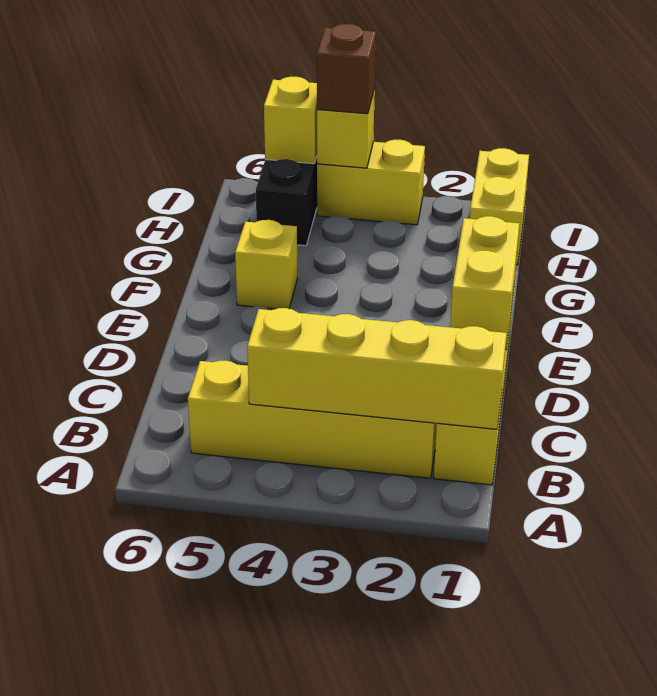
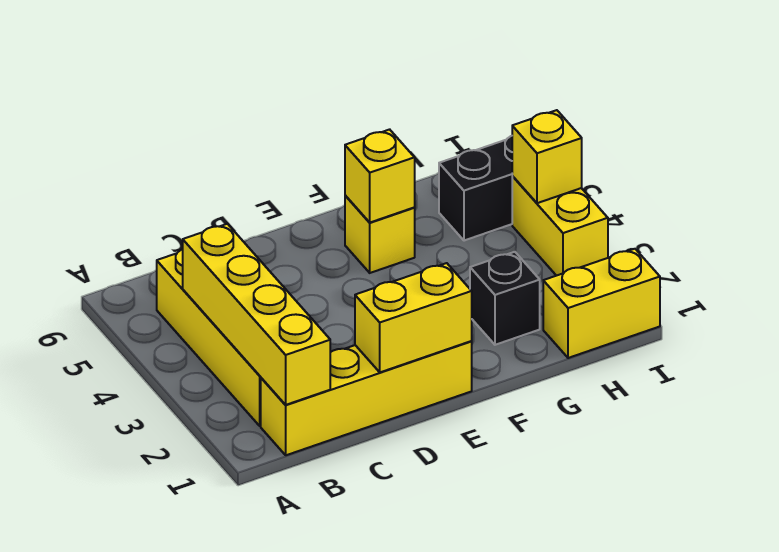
none -> black 1x1 brick [470,252,540,345]
brown 1x1 brick [317,24,376,114] -> none
yellow 1x1 brick [264,77,317,164] -> yellow 1x1 brick moved to [345,129,415,222]

